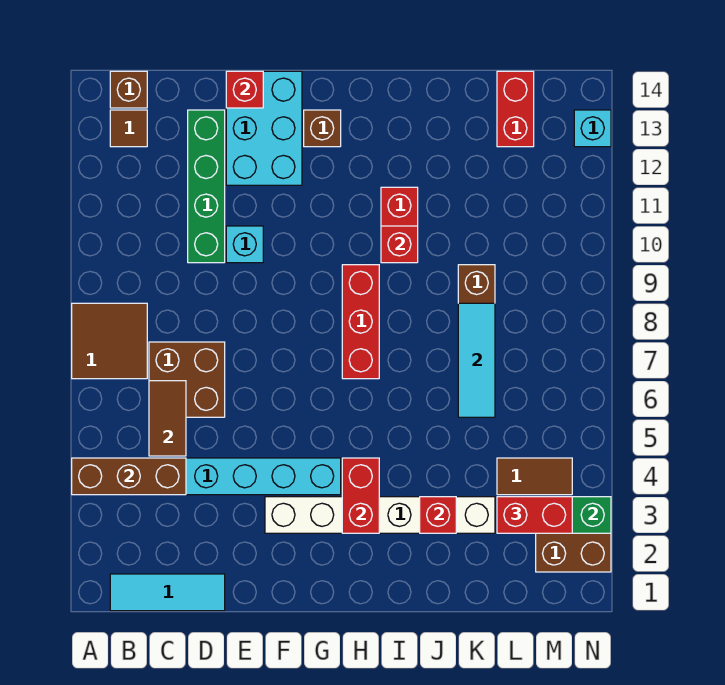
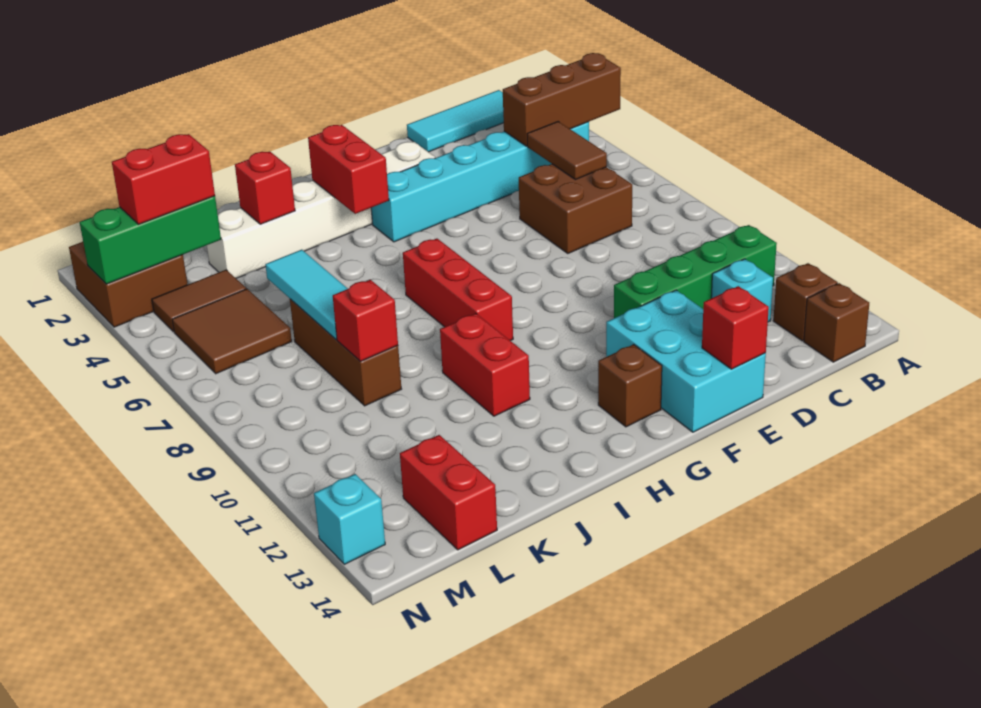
brown 2x2 tile [72,303,147,379] -> brown 2x2 tile moved to [172,289,292,374]
brown 1x1 tile [110,110,147,147] -> brown 1x1 brick [773,263,838,341]
green 1x4 brick [188,110,225,263] -> green 1x4 brick turned to [614,225,777,318]
cyan 1x1 brick [226,226,263,263] -> cyan 1x1 brick moved to [711,259,773,322]
red 1x1 brick [381,226,418,263] -> red 1x1 brick moved to [333,280,398,361]

